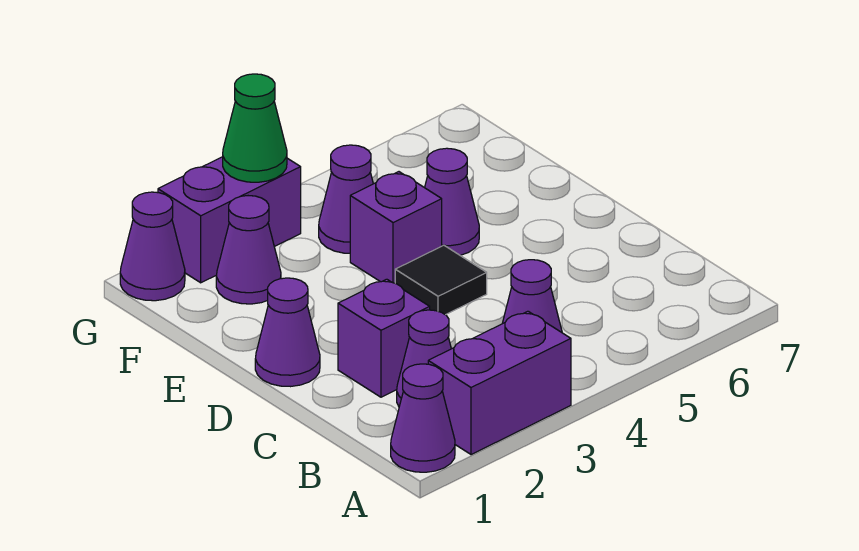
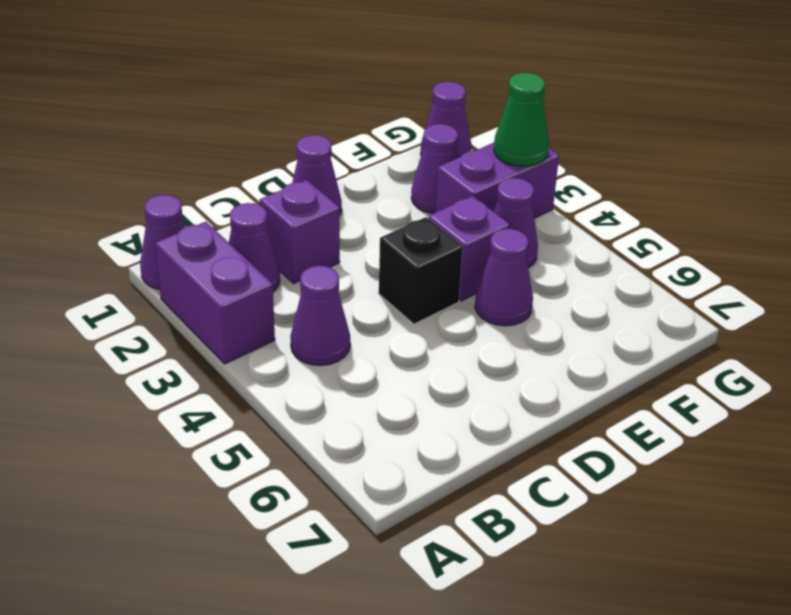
black 1x1 tile [395,245,487,315] -> black 1x1 brick [379,217,463,324]
purple 1x2 brick [158,157,301,283] -> purple 1x2 brick turned to [435,143,559,218]

